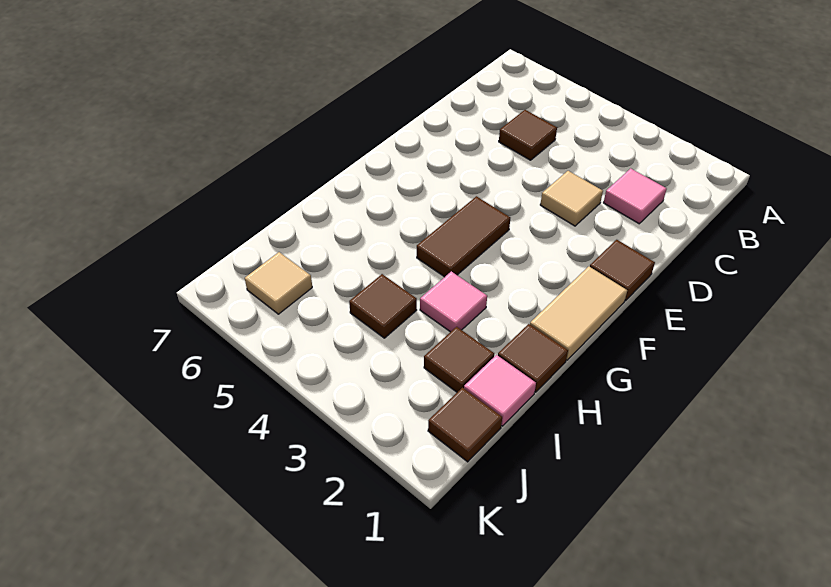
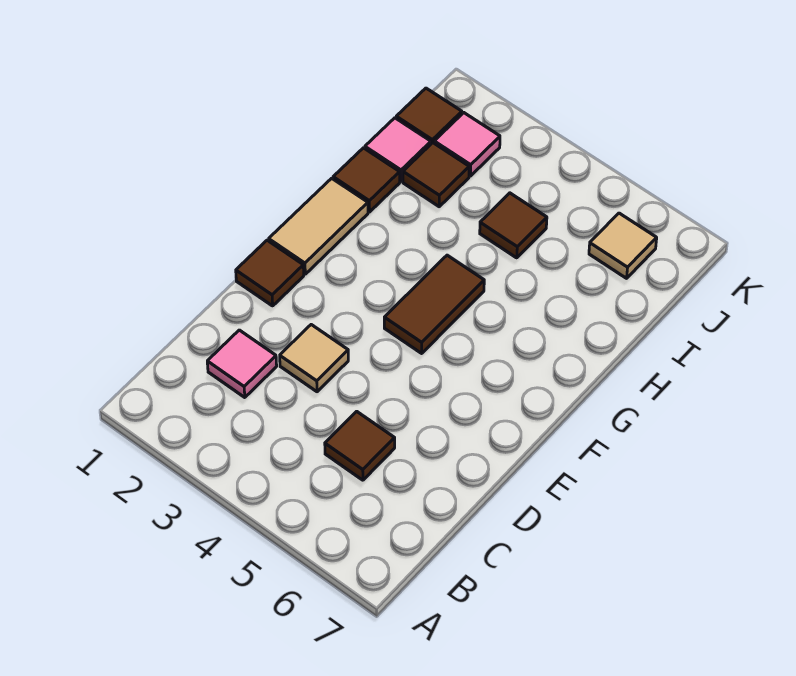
pink 1x1 tile [420,271,487,332] -> pink 1x1 tile moved to [434,113,500,176]

